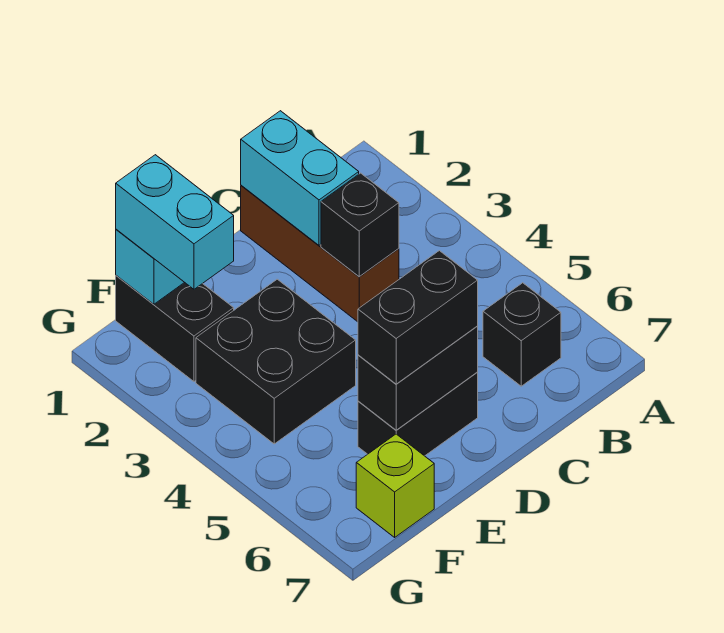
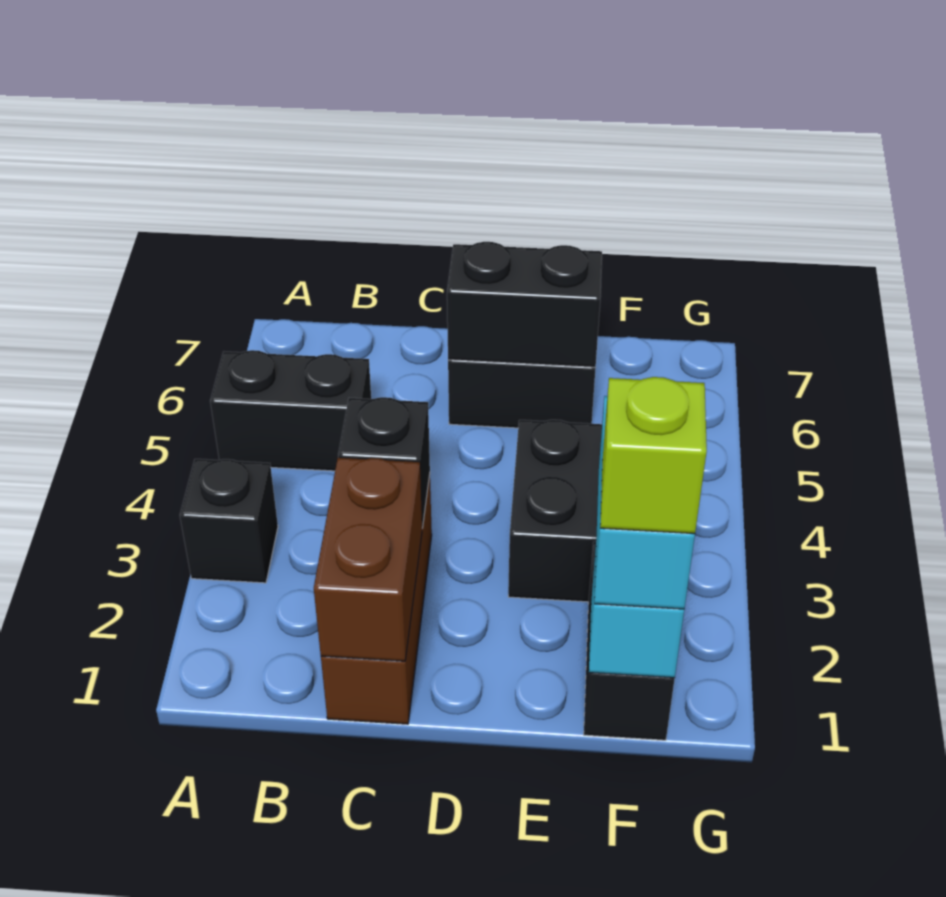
black 1x1 brick [483,283,561,386] -> black 1x1 brick moved to [180,459,278,583]
cyan 1x2 brick [241,111,359,245] -> brown 1x2 brick [314,458,422,661]
black 1x2 brick [358,251,478,384] -> black 1x2 brick moved to [210,350,371,471]
lime 1x1 brick [356,434,434,537] -> lime 1x1 brick moved to [600,377,707,534]

